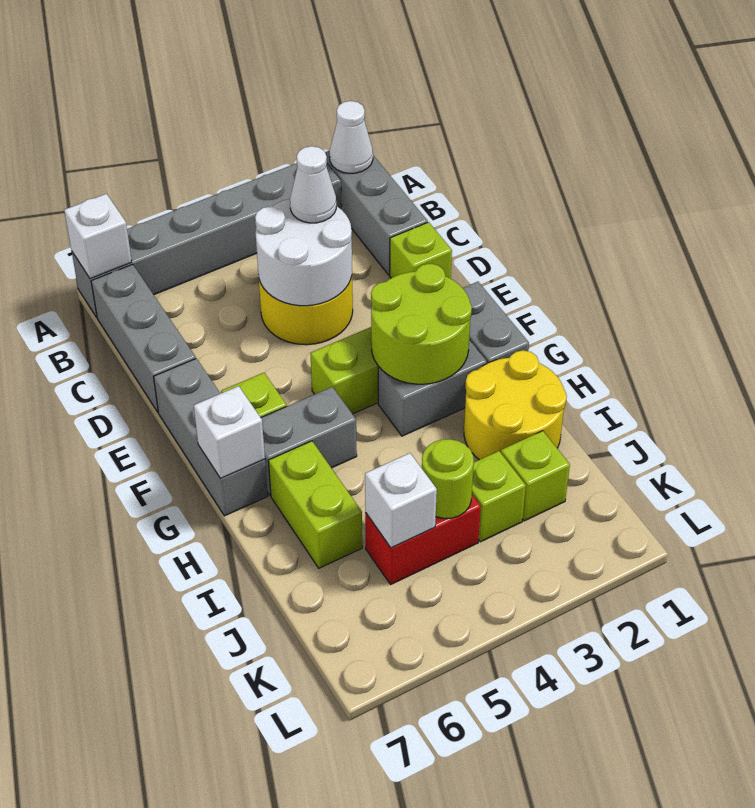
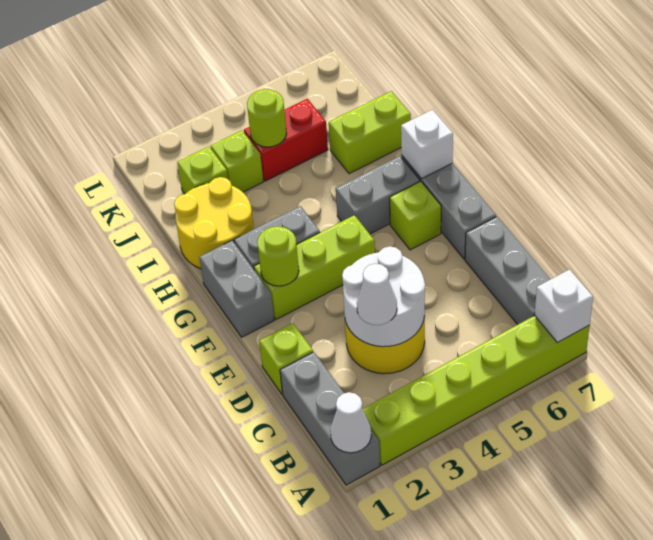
grey 1x6 brick [72,163,342,317] -> lime 1x6 brick [363,316,590,465]
lime 2x2 round brick [371,264,472,384] -> lime 1x1 round brick [257,226,299,286]
lime 1x2 brick [268,441,362,568] -> lime 1x2 brick turned to [329,91,411,174]
white 1x1 brick [365,453,437,548] -> none

